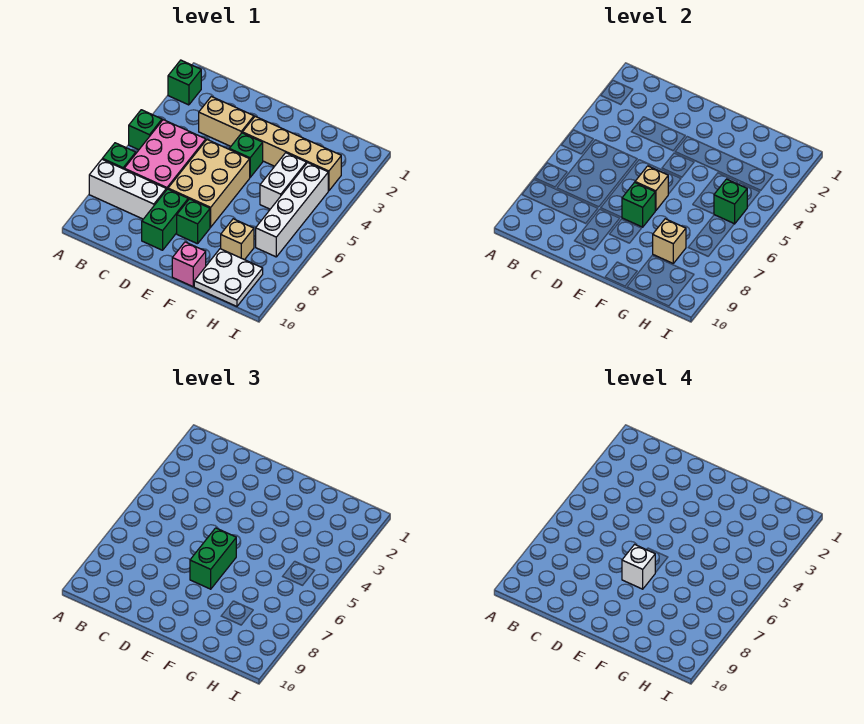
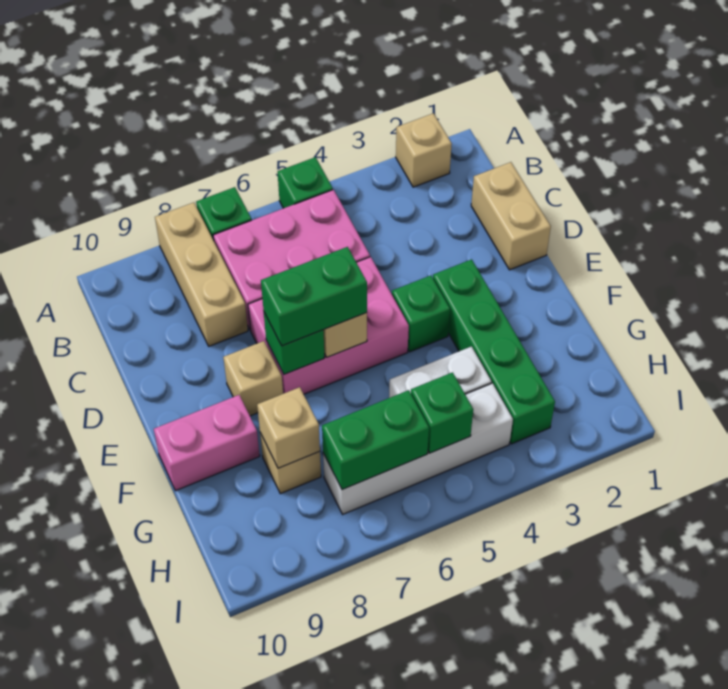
green 1x1 brick [168,60,201,105] -> tan 1x1 brick [396,113,452,187]
white 1x3 brick [89,159,166,219] -> tan 1x3 brick [155,202,248,346]
tan 1x2 brick [199,97,254,146] -> tan 1x2 brick moved to [471,162,551,270]
tan 2x3 brick [168,140,250,227] -> pink 2x3 brick [248,257,409,394]
green 1x2 brick [142,189,188,250] -> green 1x2 brick moved to [322,390,429,490]
tan 1x4 brick [242,116,341,191] -> green 1x4 brick [433,259,555,444]
white 1x1 brick [622,544,655,589] -> none
green 1x1 brick [177,199,210,244] -> tan 1x1 brick [223,341,283,416]
pink 1x1 brick [172,242,206,287] -> pink 1x2 brick [154,395,260,491]
white 2x2 plate [194,249,263,306] -> none

